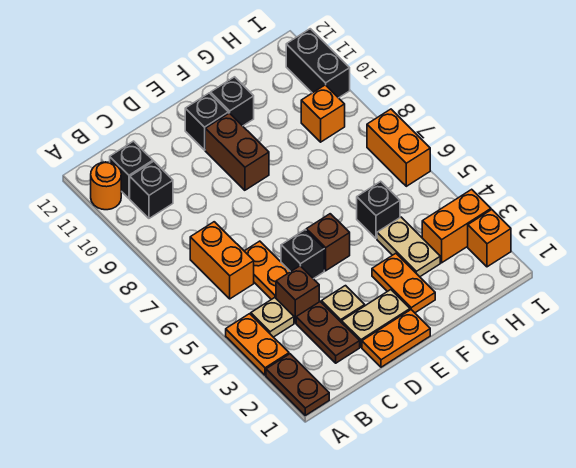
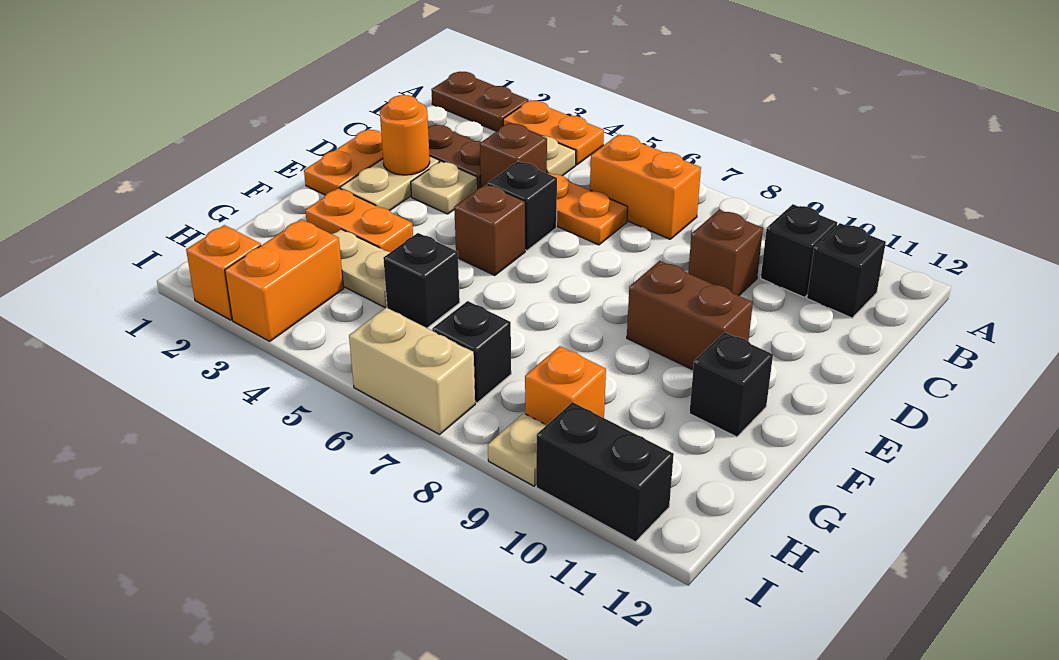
orange 1x1 round brick [91,162,121,210] -> orange 1x1 round brick moved to [380,95,430,175]
none -> brown 1x1 brick [688,210,763,296]
black 1x1 brick [185,93,229,150] -> black 1x1 brick moved to [432,301,511,403]
orange 1x2 brick [367,109,430,186] -> tan 1x2 brick [349,307,475,434]
none -> tan 1x1 plate [488,413,546,486]

